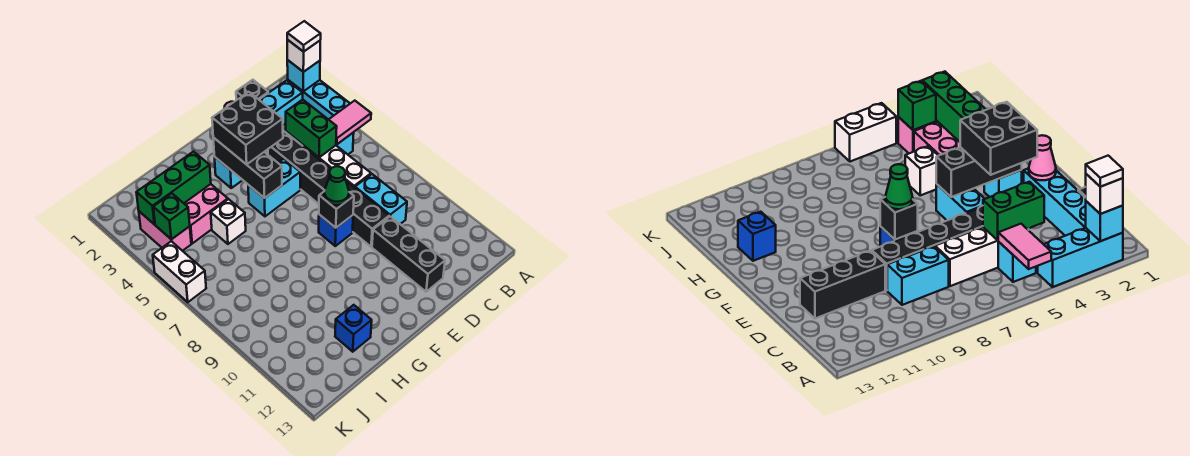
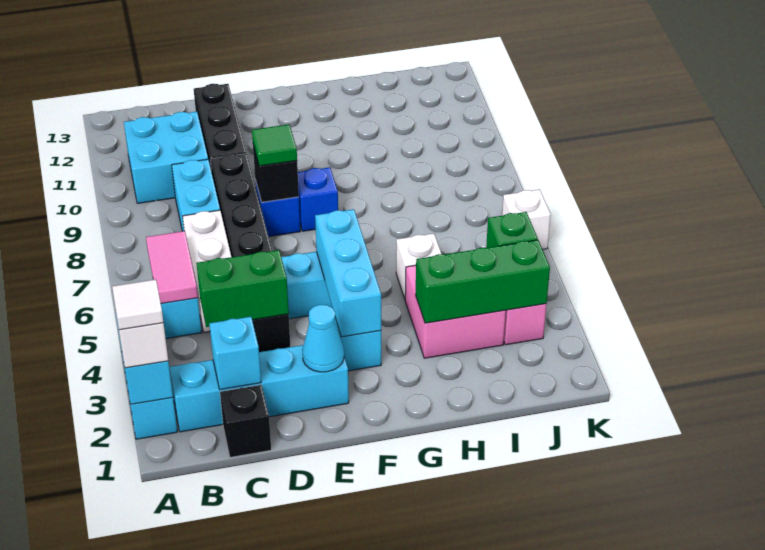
pink 1x2 tile [329,101,371,144] -> pink 1x2 tile turned to [146,231,198,303]
none -> cyan 2x2 brick [124,112,208,203]
none -> cyan 1x1 brick [209,317,261,390]
green 1x2 brick [286,100,337,157] -> green 1x2 brick turned to [197,250,289,327]
pink 1x1 cone [1029,135,1056,180] -> cyan 1x1 cone [302,305,344,372]
black 2x2 brick [212,92,283,165] -> none
green 1x1 cone [324,166,349,205] -> green 1x1 tile [252,124,297,166]
black 1x3 brick [213,137,282,198] -> cyan 1x3 brick [315,209,381,337]
blue 1x1 brick [335,305,372,352] -> blue 1x1 brick moved to [298,167,338,231]
white 1x2 brick [153,241,206,302] -> white 1x1 brick [502,189,551,249]

